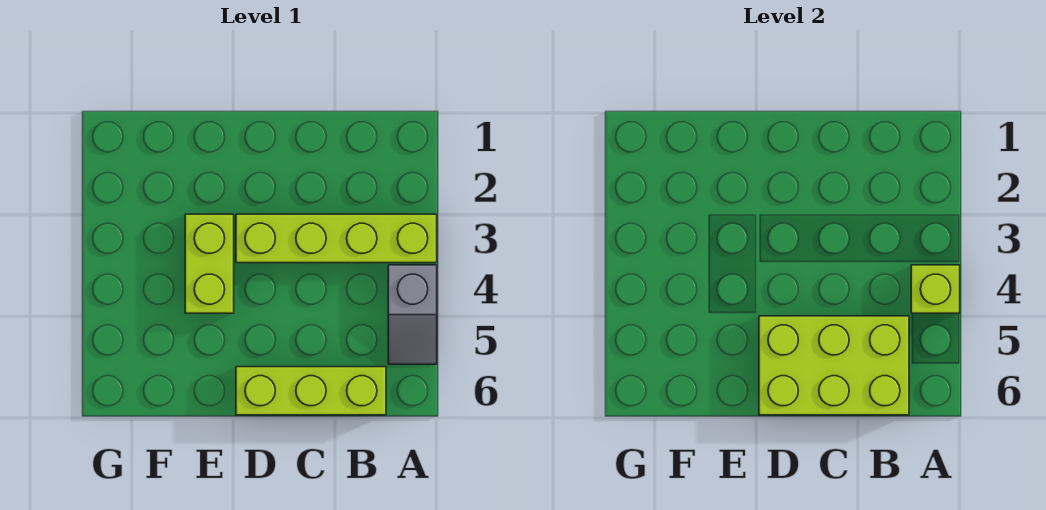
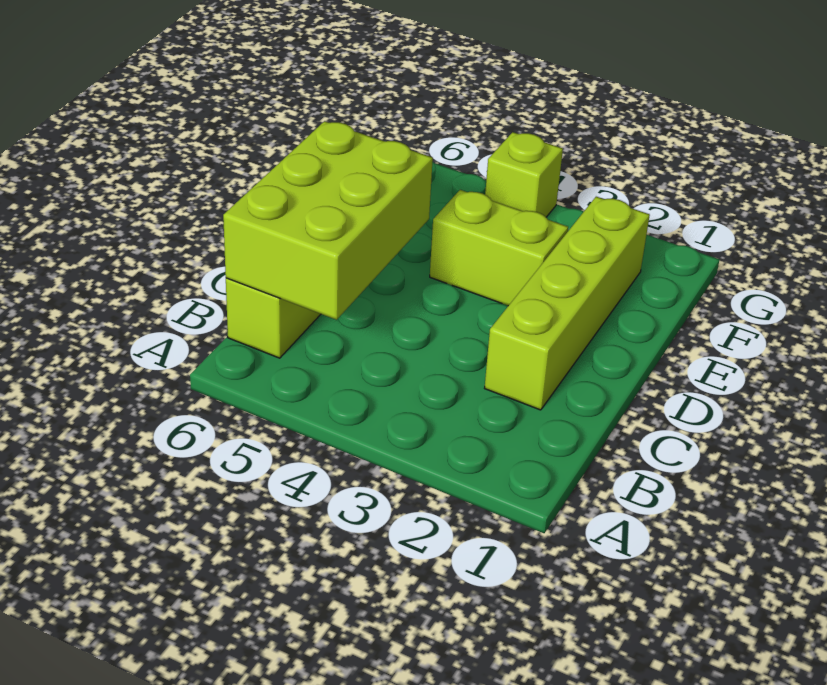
lime 1x4 brick [236,214,437,263] -> lime 1x4 brick moved to [485,197,650,410]
grey 1x2 slope [388,265,437,364] -> none
lime 1x1 brick [911,265,960,313] -> lime 1x1 brick moved to [485,132,563,217]

